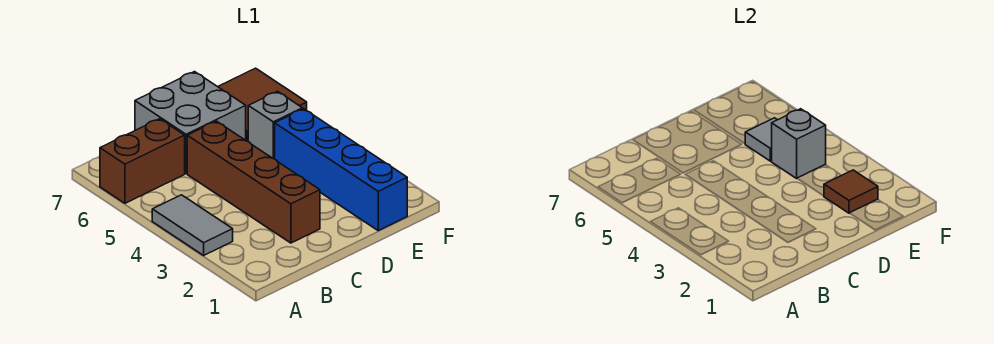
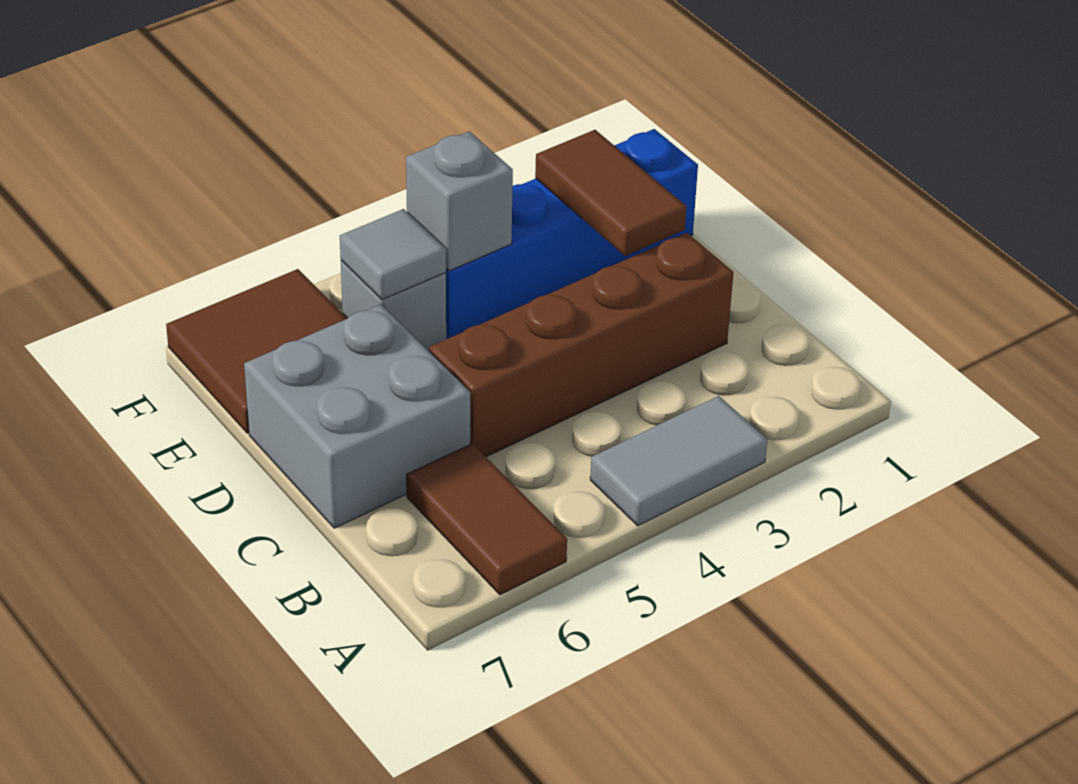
brown 1x2 brick [100,119,185,203] -> brown 1x2 tile [407,444,567,595]
brown 1x1 tile [824,170,878,213] -> brown 1x2 tile [535,130,686,256]

